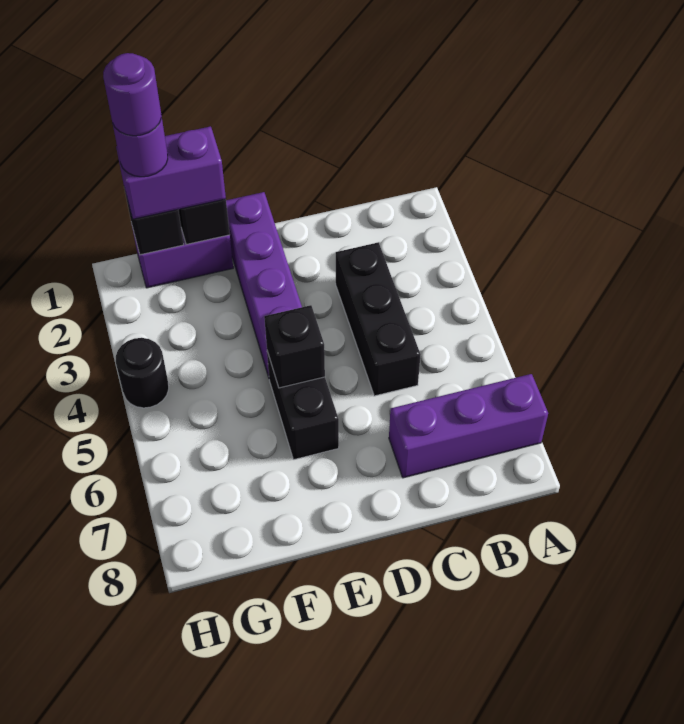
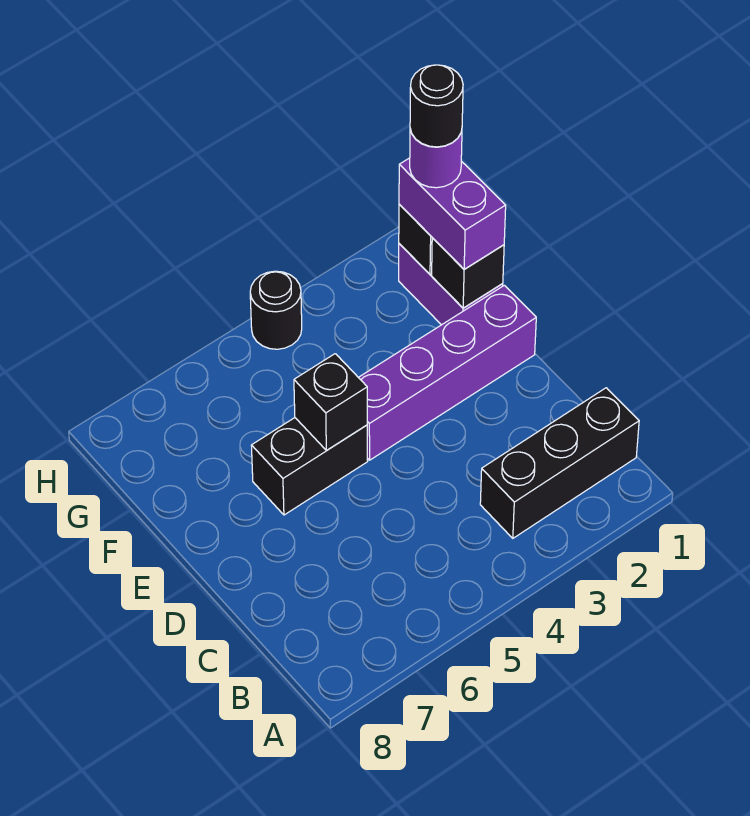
purple 1x3 brick [389,374,548,478] -> none
black 1x3 brick [336,242,421,396] -> black 1x3 brick moved to [480,388,639,538]
purple 1x1 round brick [103,53,161,136] -> black 1x1 round brick [410,65,463,147]

